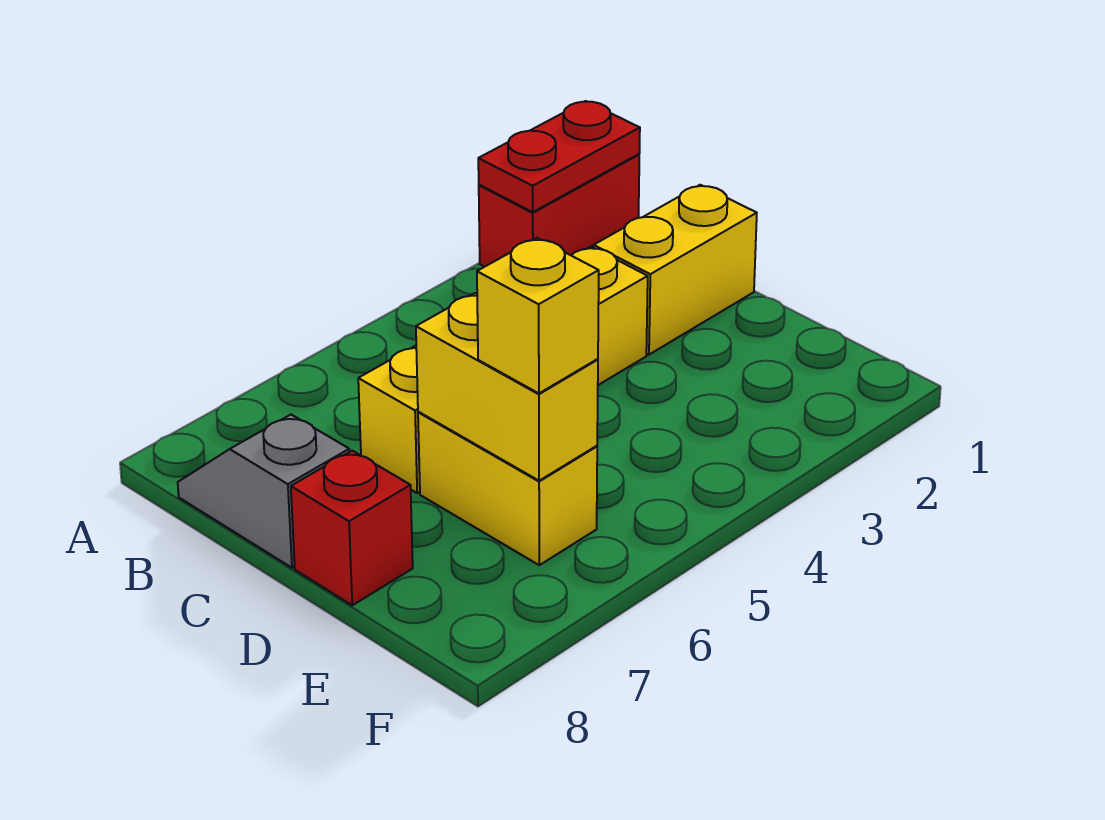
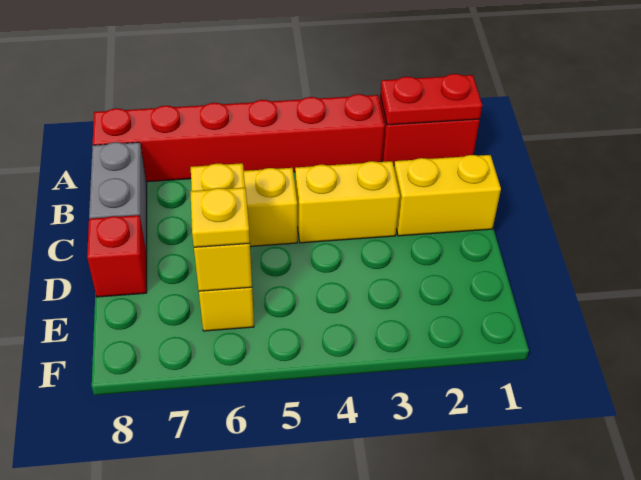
none -> red 1x6 brick [93,94,385,182]
grey 1x2 slope [178,415,349,568] -> grey 1x2 brick [89,142,147,253]
yellow 1x1 brick [477,238,599,393] -> yellow 1x1 plate [190,188,250,247]

